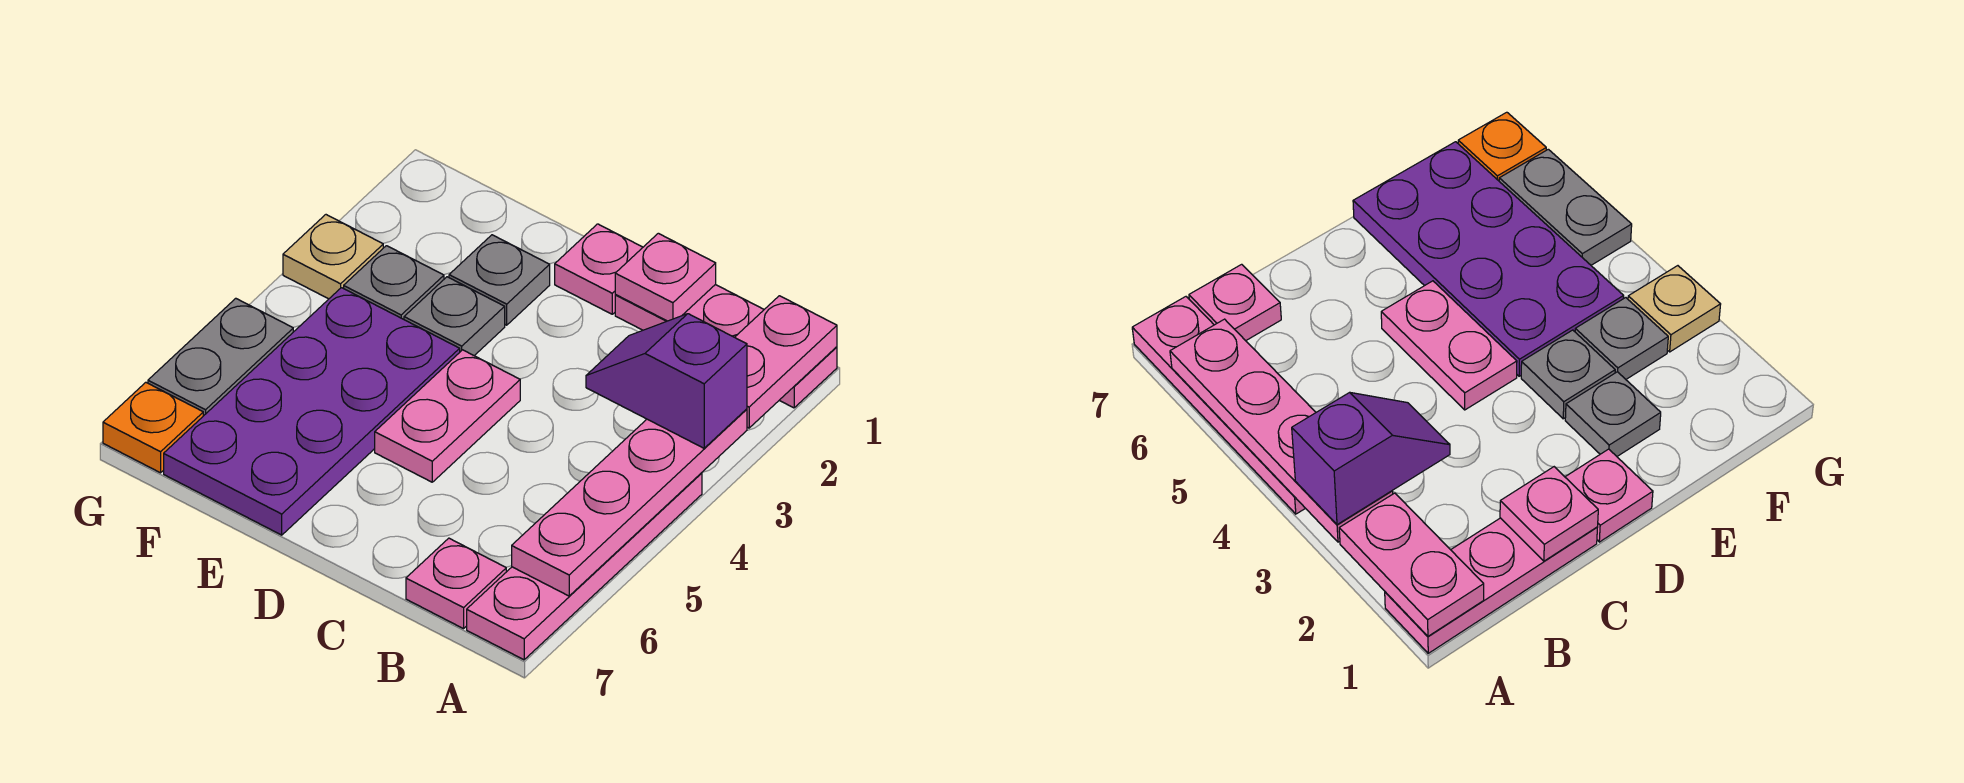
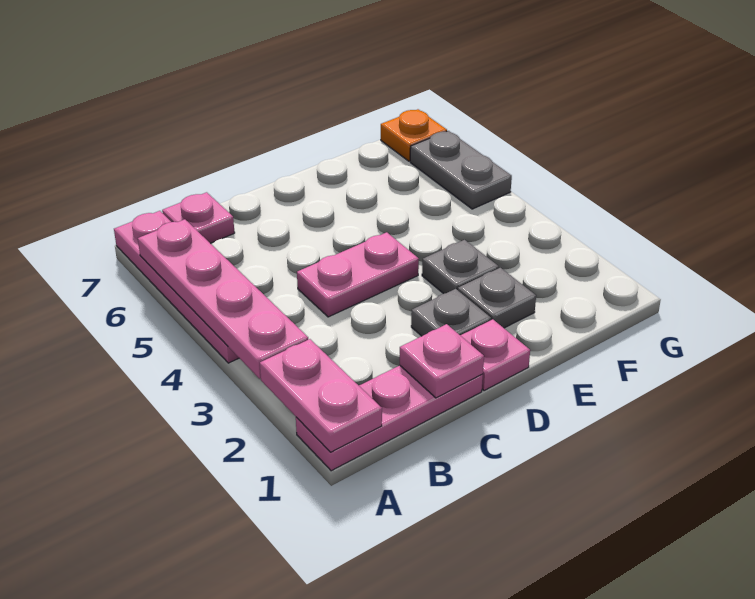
purple 1x2 slope [586,314,747,448] -> none
pink 1x2 plate [375,350,520,482] -> pink 1x2 plate turned to [297,232,419,317]
purple 2x4 plate [164,288,460,535] -> none
grey 1x1 plate [344,246,444,319] -> grey 1x1 plate moved to [411,289,491,336]
tan 1x1 plate [283,215,383,299] -> none

